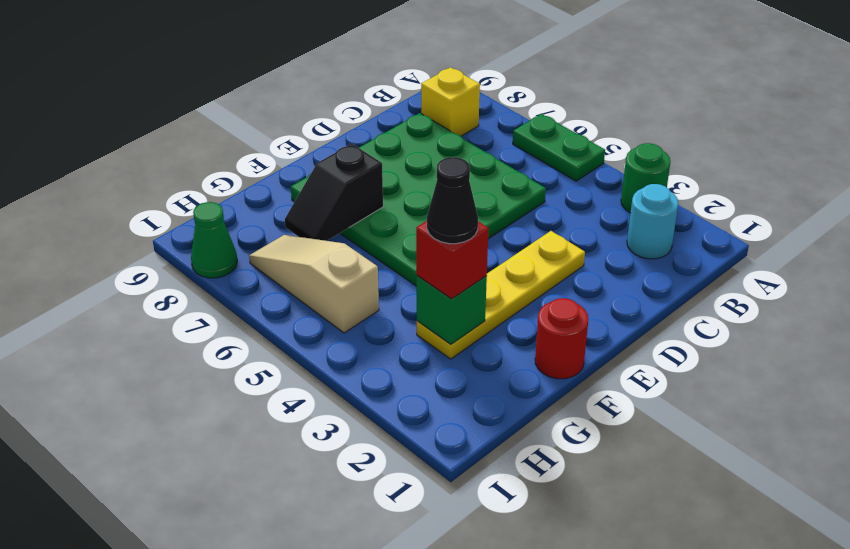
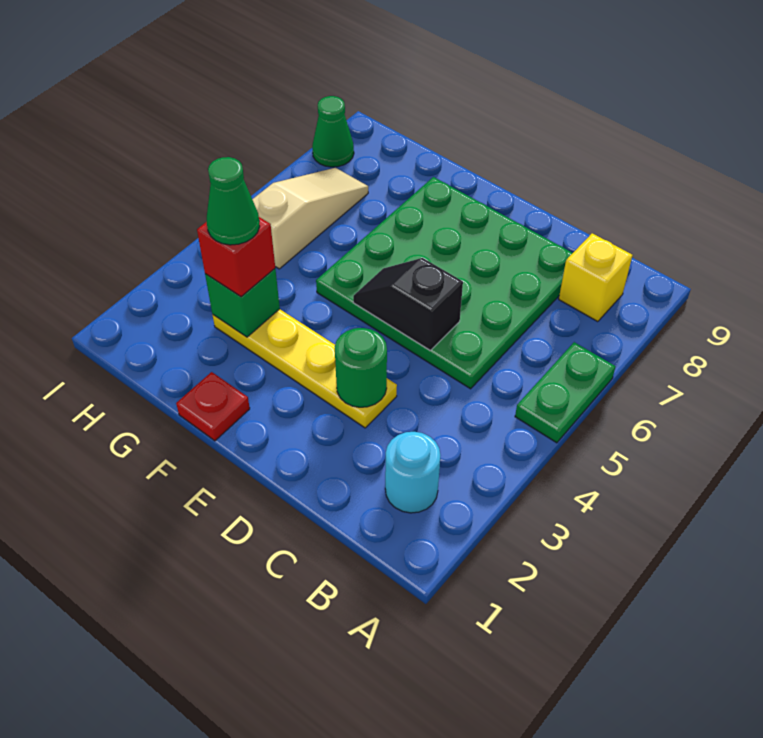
green 1x1 round brick [621,143,670,213] -> green 1x1 round brick moved to [335,328,387,407]
red 1x1 round brick [535,298,588,379] -> red 1x1 plate [176,372,250,441]
black 1x2 slope [285,144,383,241] -> black 1x2 slope moved to [353,258,463,350]
black 1x1 cone [427,157,478,244] -> green 1x1 cone [207,157,260,245]

